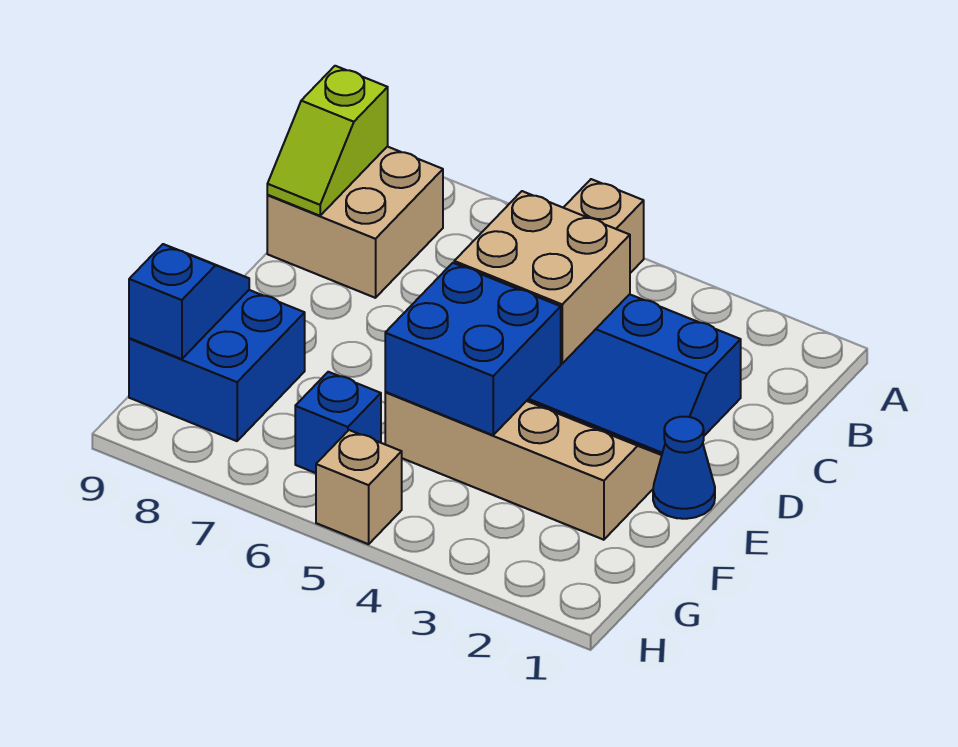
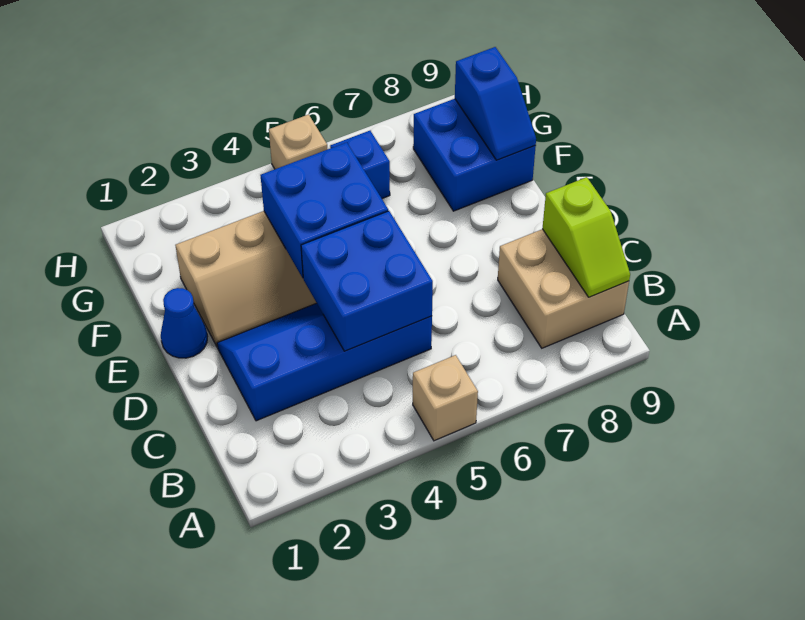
lime 1x2 slope [267,66,388,216] -> lime 1x2 slope turned to [542,177,630,297]
tan 2x2 brick [454,191,630,363] -> blue 2x2 brick [301,211,433,351]

